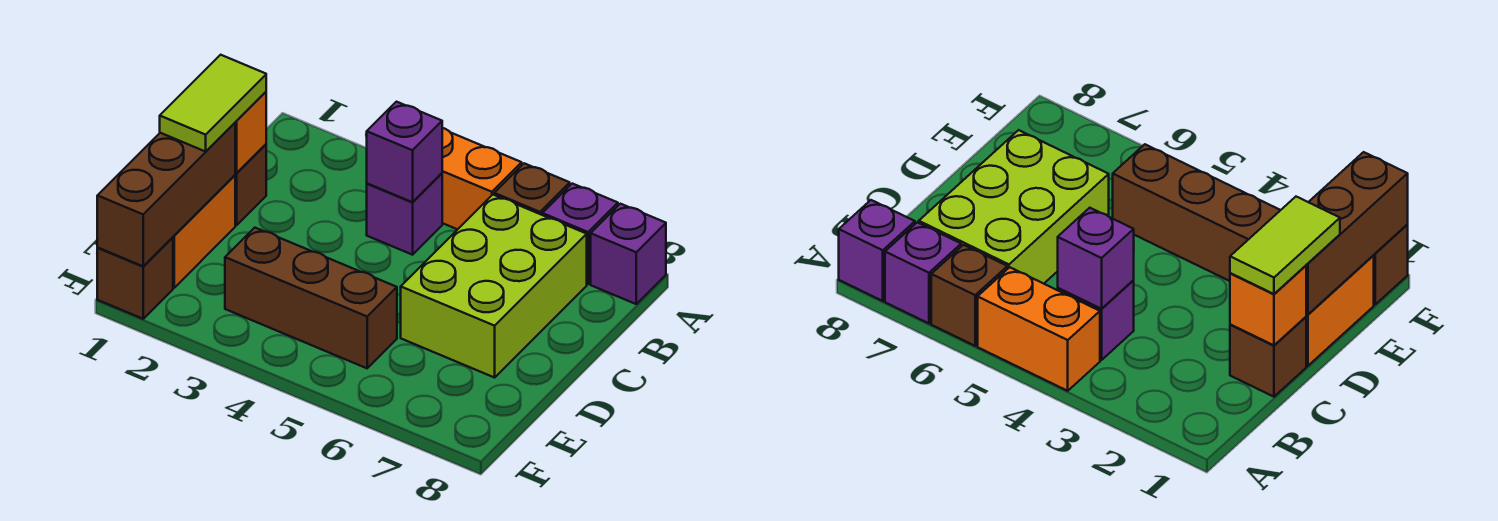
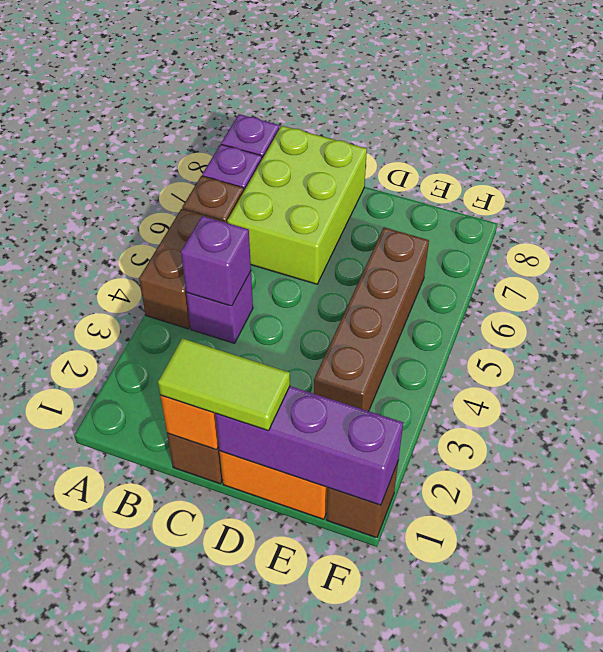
orange 1x2 brick [442,128,522,229] -> brown 1x2 brick [139,209,224,329]
lime 2x3 brick [401,195,587,378] -> lime 2x3 brick turned to [227,126,367,284]
brown 1x3 brick [97,123,235,266] -> purple 1x3 brick [215,386,403,505]
brown 1x3 brick [225,228,397,368] -> brown 1x4 brick [314,228,429,411]

